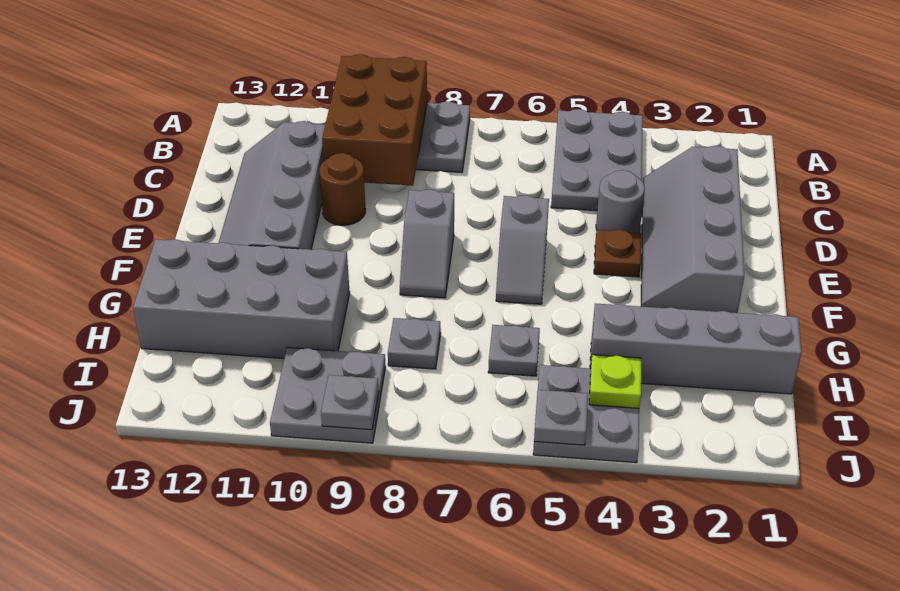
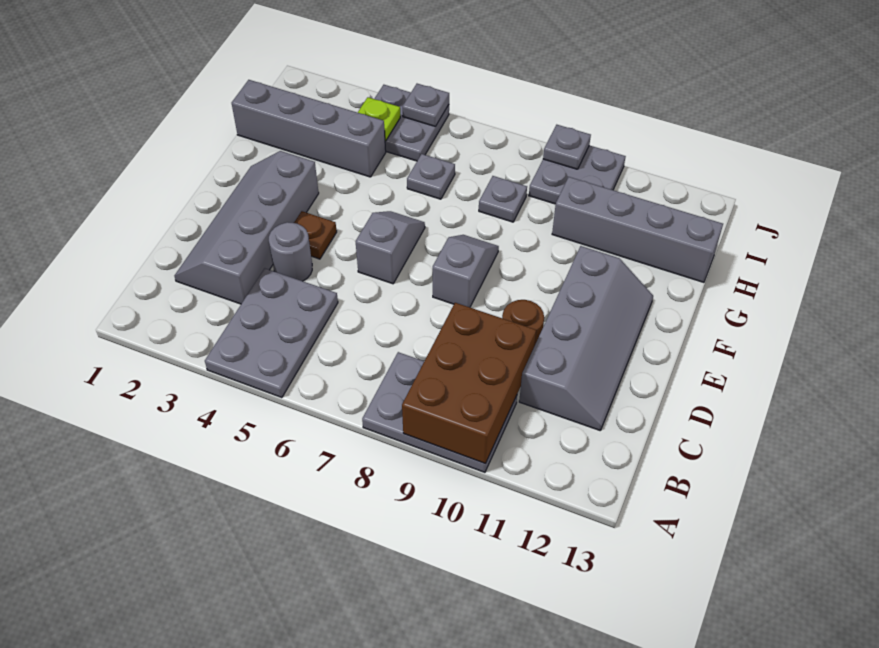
grey 2x4 slope [641,146,744,313] -> grey 2x4 slope turned to [175,151,319,304]
grey 2x4 brick [133,239,350,359] -> grey 1x4 brick [552,177,723,282]

